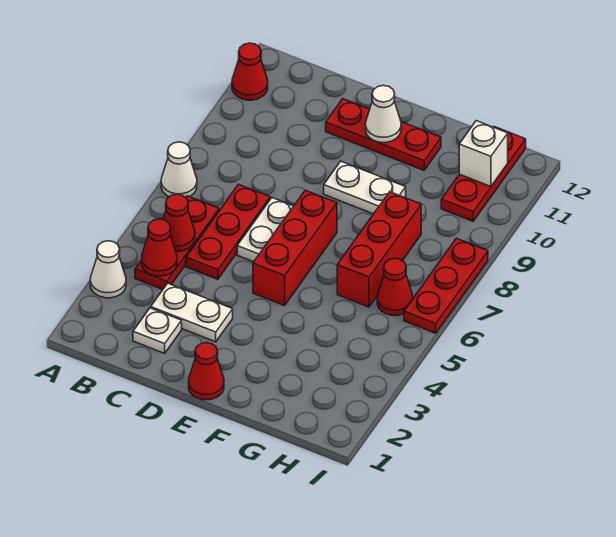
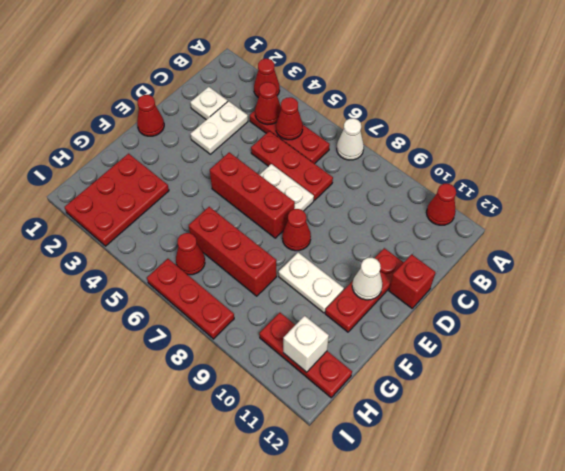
white 1x1 cone [90,241,126,298] -> red 1x1 cone [254,59,280,98]
none -> red 1x1 brick [389,254,435,308]
none -> red 1x1 cone [282,209,311,251]
white 1x2 plate [324,161,406,214] -> white 1x2 plate turned to [279,252,344,313]
none -> red 2x3 plate [65,154,169,246]

